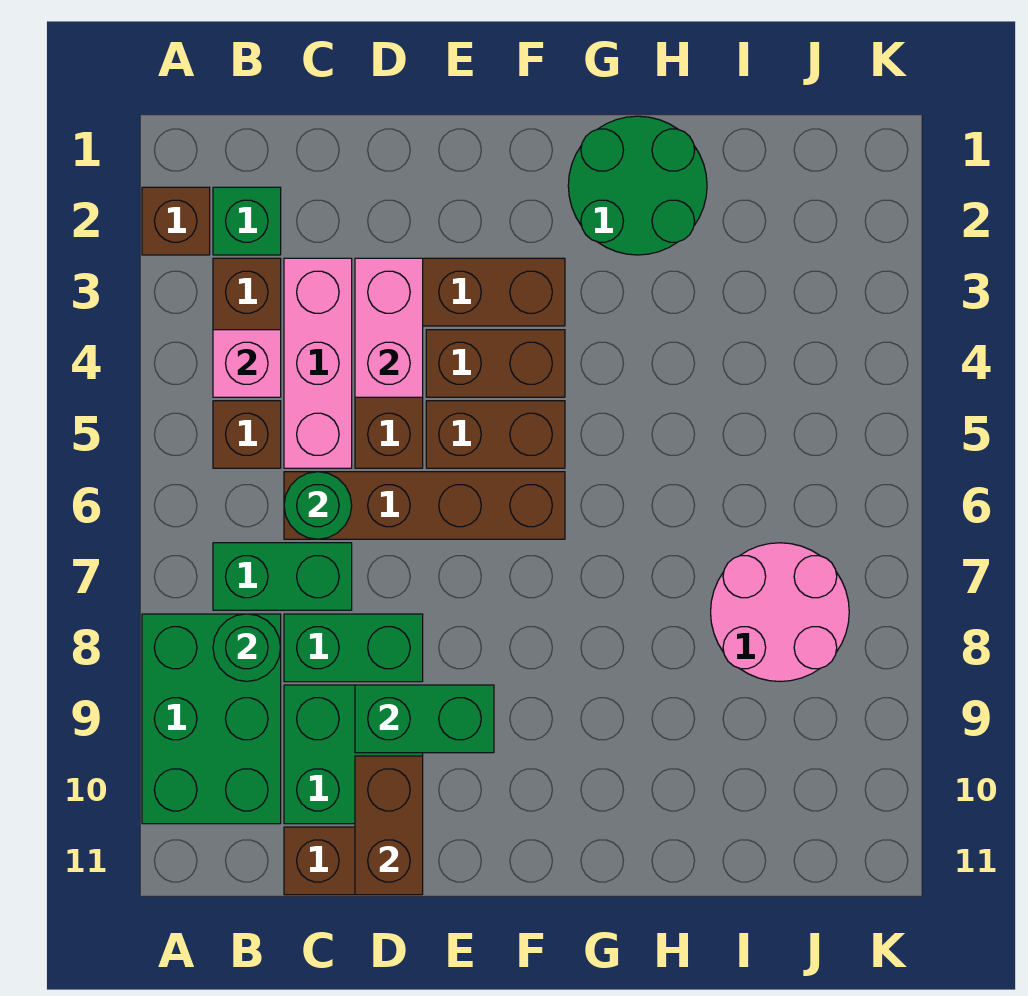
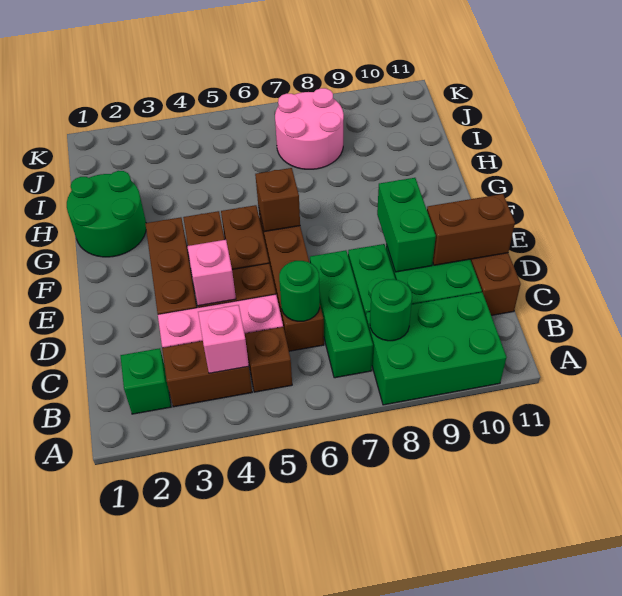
brown 1x1 brick [142,187,210,255] -> brown 1x1 brick moved to [255,168,300,231]
green 1x2 brick [213,543,352,610] -> green 1x3 brick [310,250,373,378]
pink 1x2 brick [355,258,423,397] -> pink 1x1 brick [187,240,236,306]

